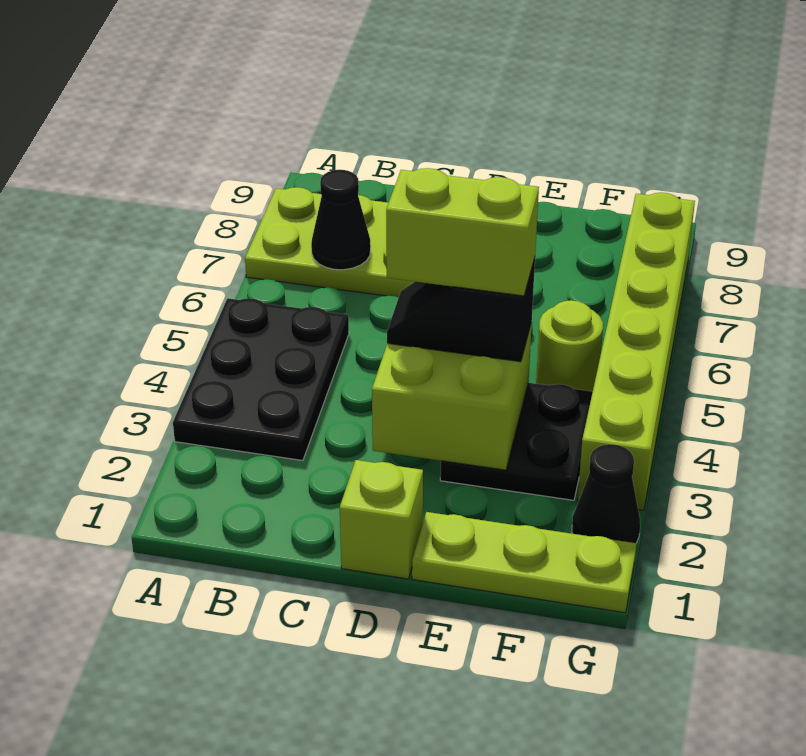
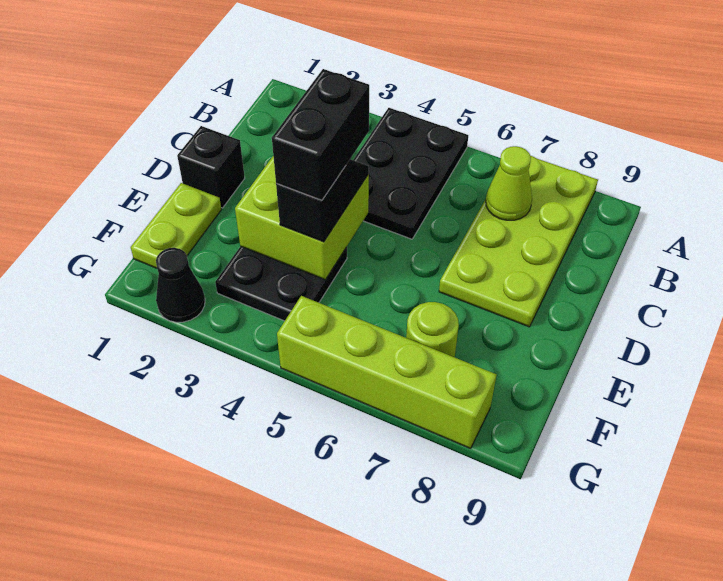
black 2x3 plate [173,298,349,460] -> black 2x3 plate turned to [353,108,468,239]
black 1x1 cone [311,170,371,270] -> lime 1x1 cone [486,146,532,220]
lime 1x1 brick [340,460,423,579] -> black 1x1 brick [177,126,245,208]
lime 1x2 brick [386,168,539,296] -> black 1x2 brick [272,69,369,200]
lime 1x3 plate [412,512,637,613] -> lime 1x2 plate [131,183,221,268]
lime 1x1 round brick [536,300,603,392] -> lime 1x1 round brick moved to [406,302,459,357]
lime 1x6 brick [578,192,695,511] -> lime 1x4 brick [277,296,497,448]

